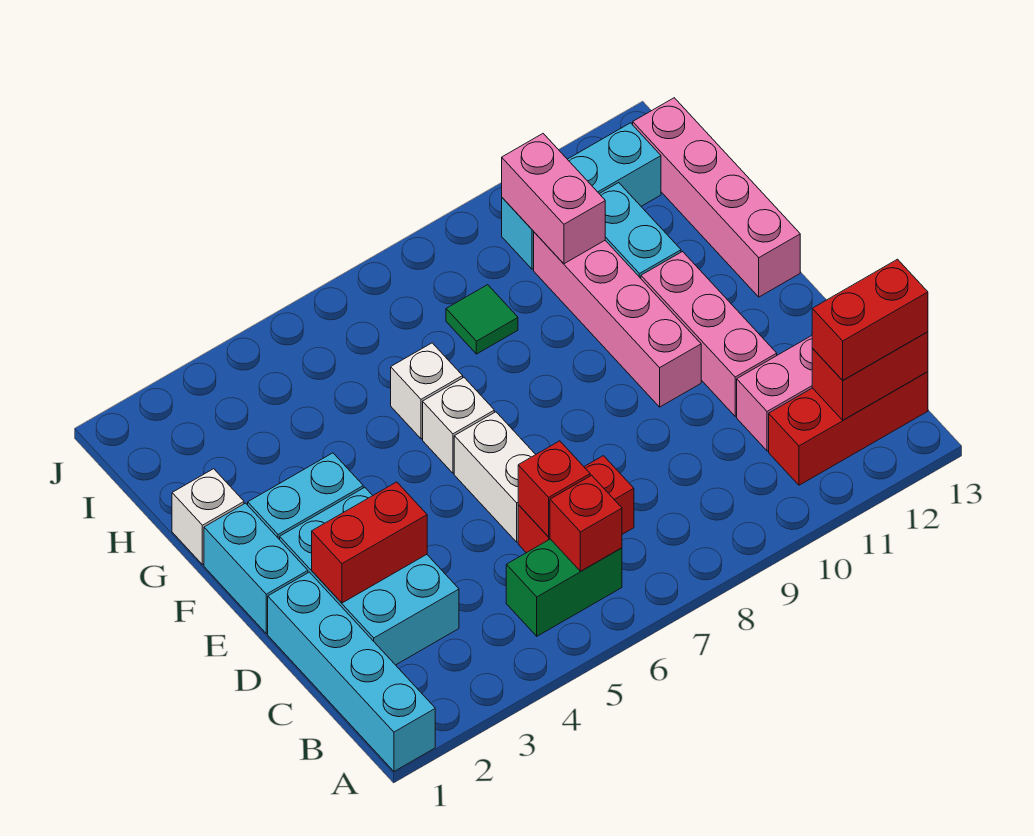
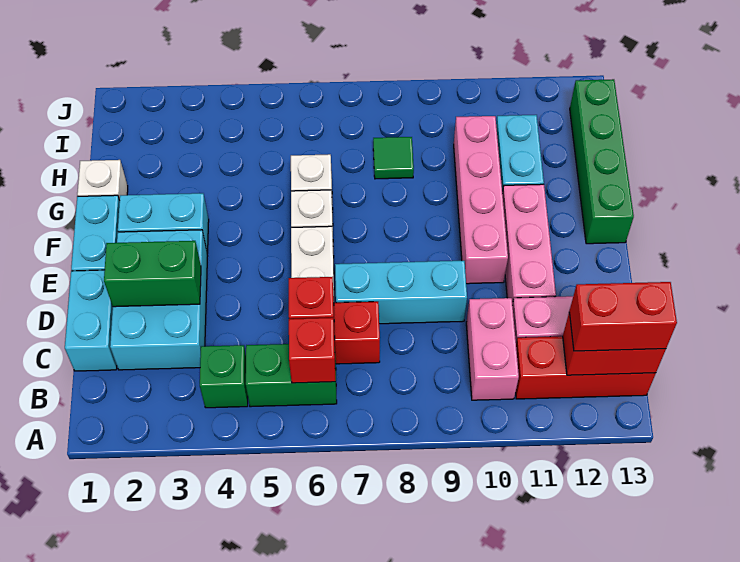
cyan 1x4 brick [268,572,435,771] -> cyan 1x2 brick [65,270,117,371]
none -> green 1x1 brick [200,345,248,408]
red 1x2 brick [312,482,427,603] -> green 1x2 brick [104,241,201,307]
pink 1x4 brick [633,98,800,297] -> green 1x4 brick [570,79,634,244]
pink 1x2 brick [502,134,605,264] -> pink 1x2 brick moved to [466,298,519,400]
cyan 1x3 brick [502,123,661,269] -> cyan 1x3 brick moved to [335,261,467,324]

